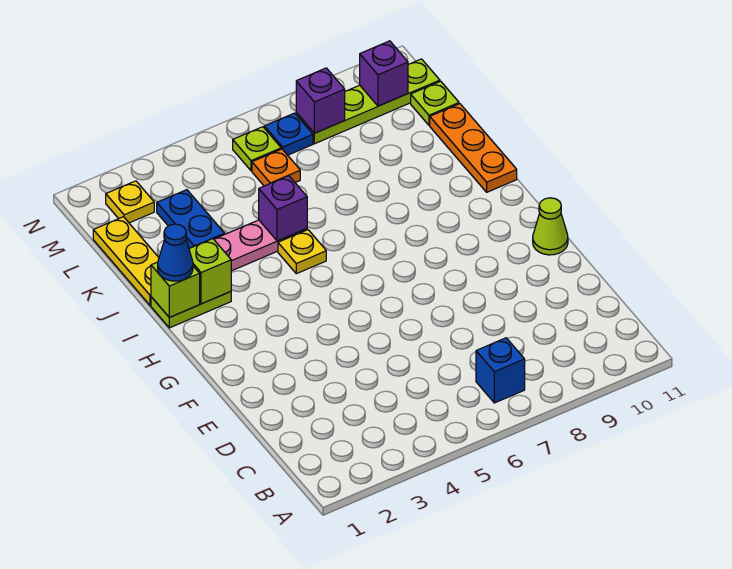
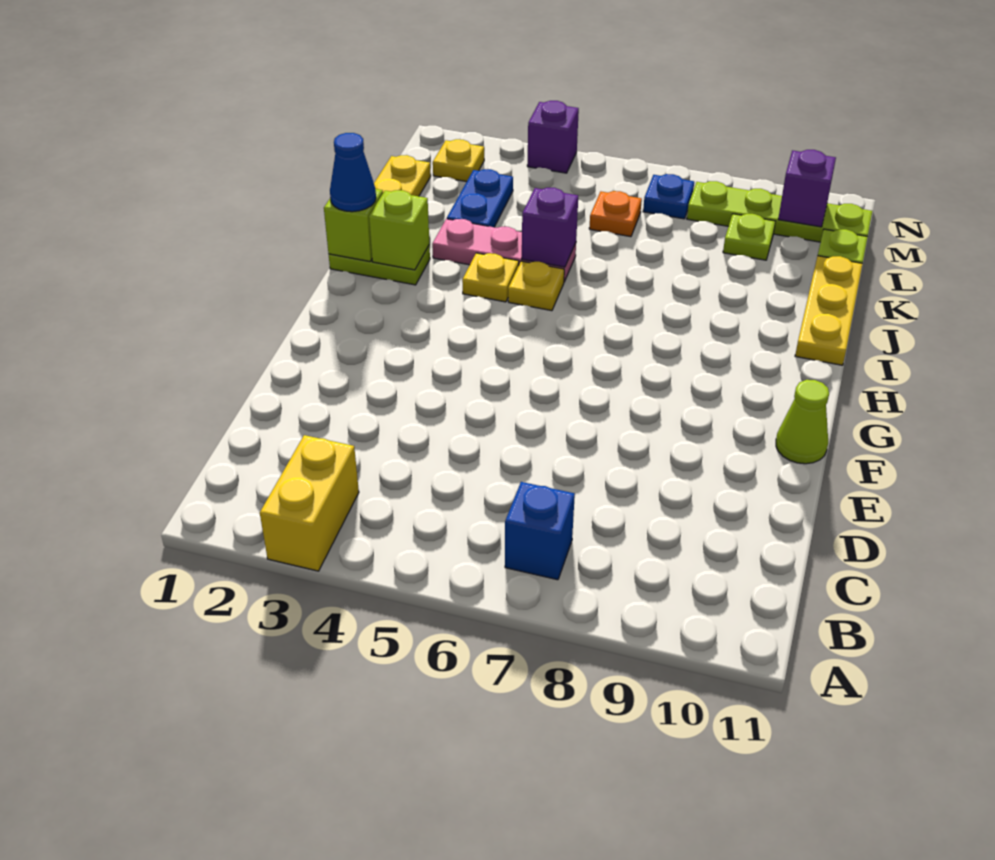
none -> yellow 1x2 brick [260,435,359,571]
none -> yellow 1x1 plate [462,253,519,302]
orange 1x3 plate [430,104,517,192] -> yellow 1x3 plate [795,256,863,365]
lime 1x1 plate [233,127,281,171] -> lime 1x1 plate moved to [723,214,775,260]
purple 1x1 brick [296,68,345,133] -> purple 1x1 brick moved to [527,101,579,173]

